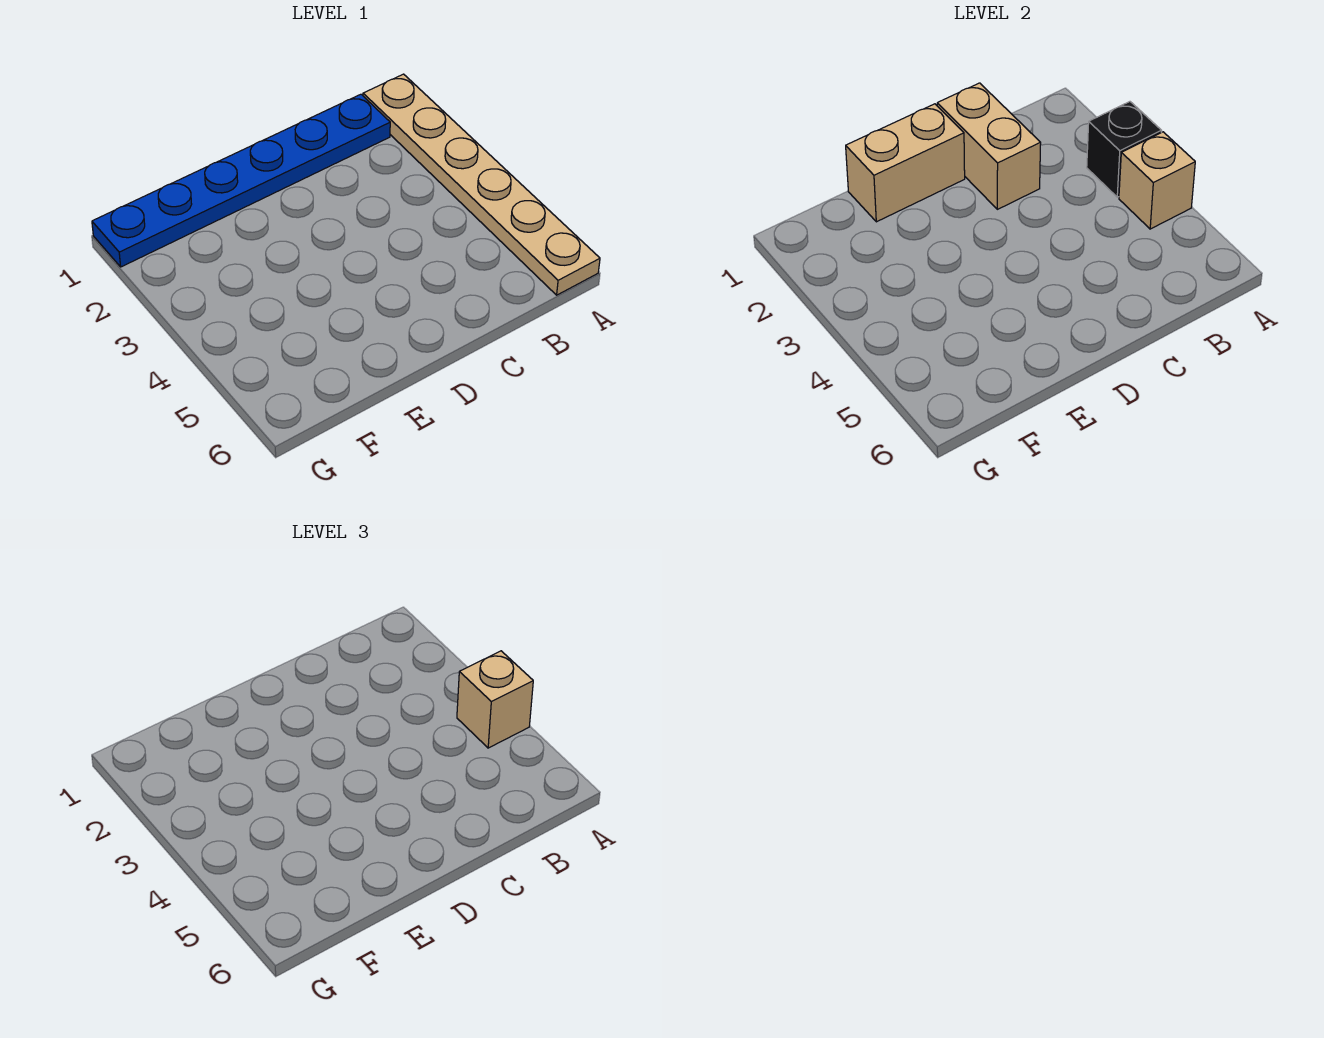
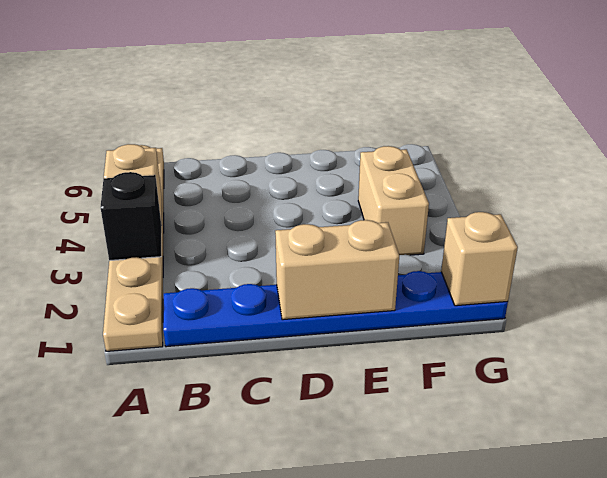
tan 1x1 brick [457,651,533,748] -> tan 1x1 brick moved to [441,212,518,306]
tan 1x2 brick [937,83,1041,209] -> tan 1x2 brick moved to [358,146,429,255]

